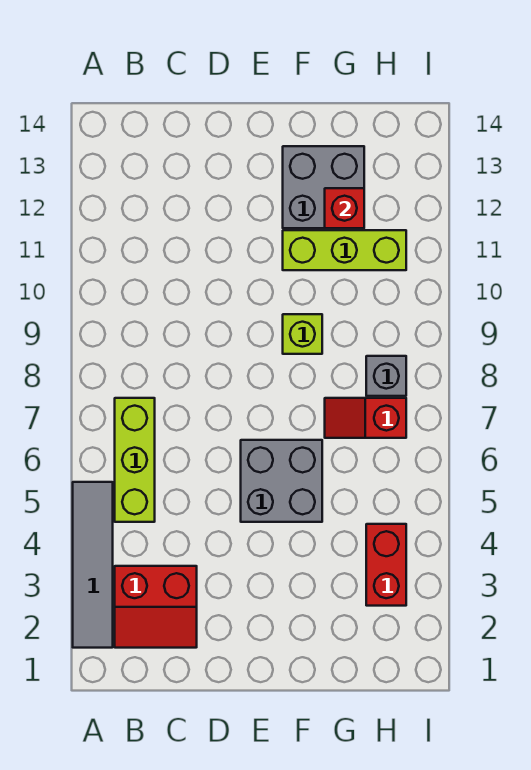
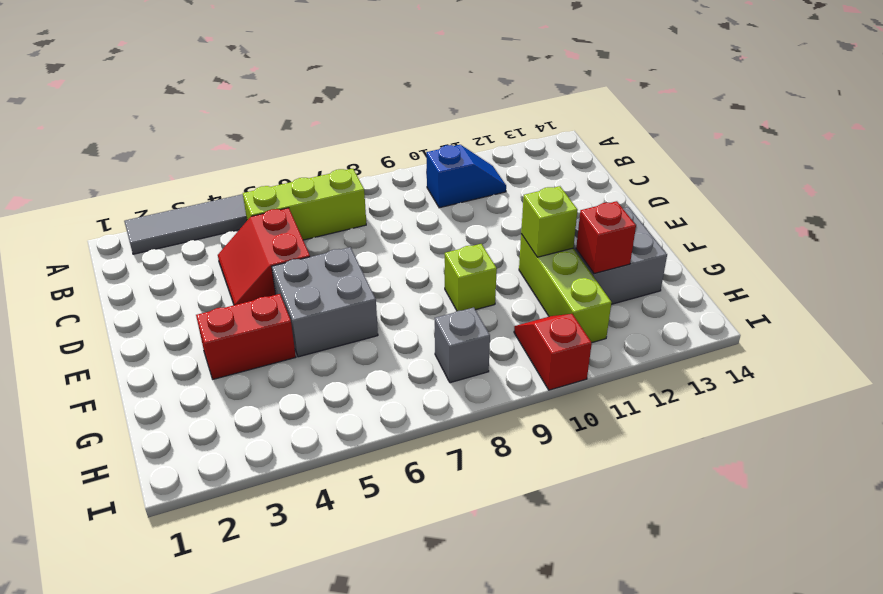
red 2x2 slope [115,566,197,648] -> red 2x2 slope moved to [218,208,310,305]
none -> blue 1x2 slope [426,145,506,208]
none -> lime 1x1 brick [521,186,578,257]
red 1x2 slope [325,398,406,438] -> red 1x2 slope moved to [514,314,592,390]
red 1x2 brick [366,524,406,606] -> red 1x2 brick moved to [196,294,296,379]

